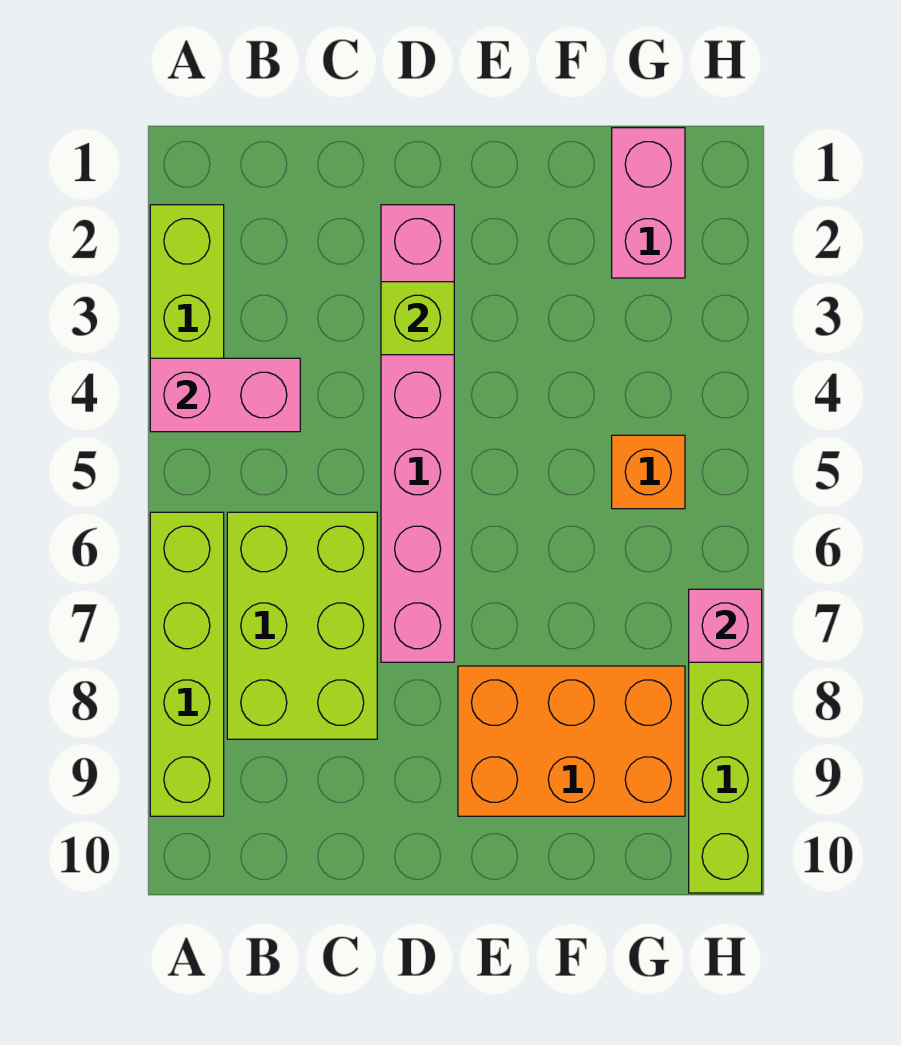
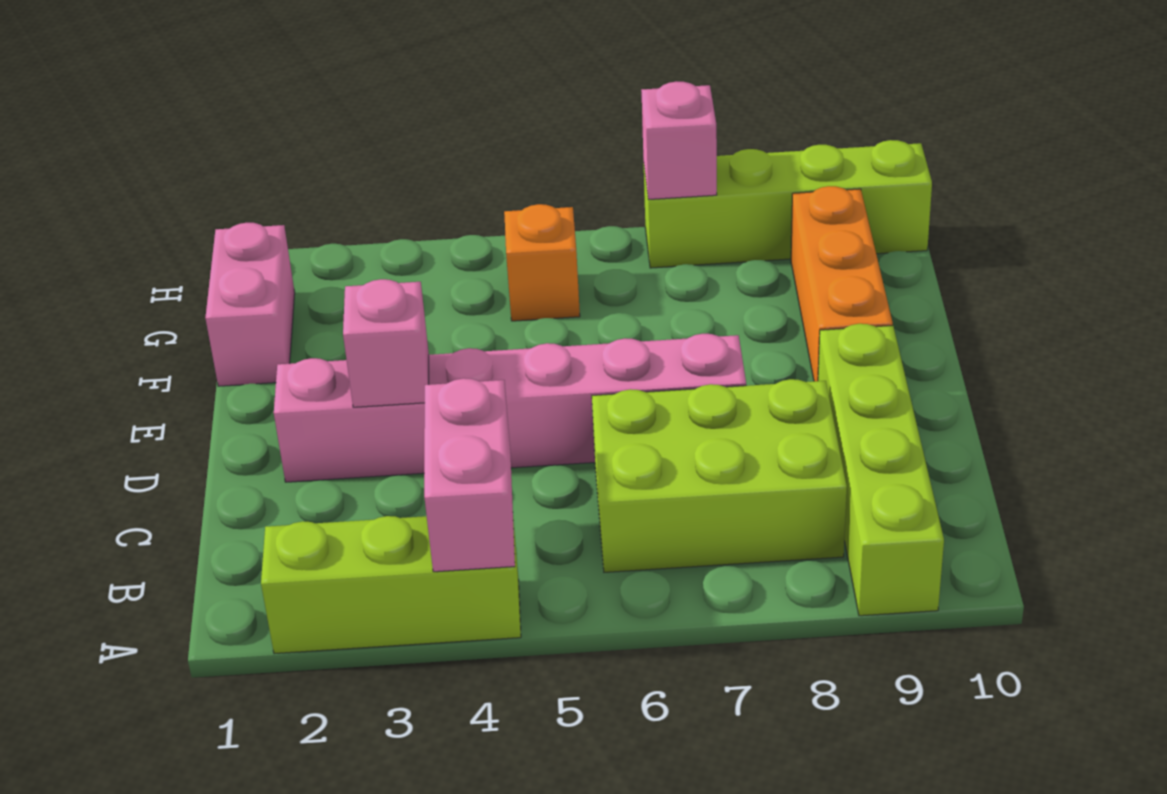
lime 1x4 brick [150,512,224,816] -> lime 1x4 brick turned to [818,324,944,616]
lime 1x1 brick [381,282,454,355] -> pink 1x1 brick [343,279,429,407]
orange 2x3 brick [458,666,685,816] -> orange 1x3 brick [791,186,893,381]
pink 1x2 brick [612,128,685,278] -> pink 1x2 brick turned to [205,223,295,386]

